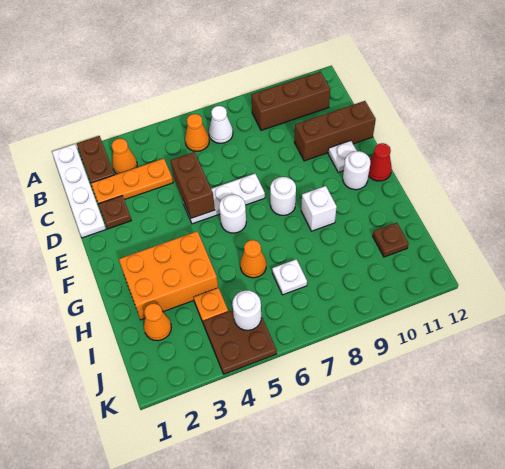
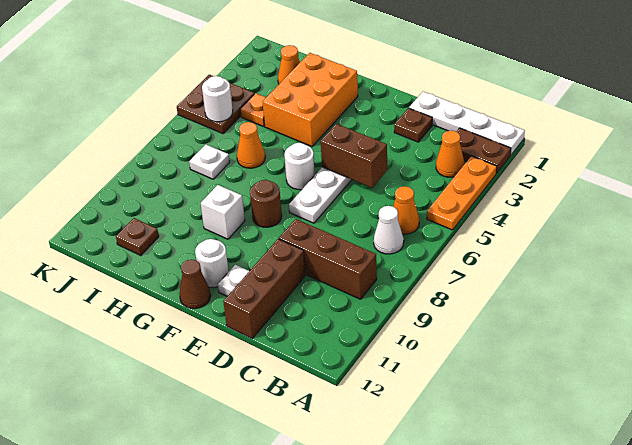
brown 1x3 brick [251,72,330,130] -> brown 1x3 brick turned to [279,219,377,299]
orange 1x3 plate [91,159,173,204] -> orange 1x3 plate moved to [427,156,497,230]
white 1x1 round brick [270,177,296,215] -> brown 1x1 round brick [250,180,282,227]
red 1x1 cone [368,143,392,181] -> brown 1x1 cone [179,260,211,309]

